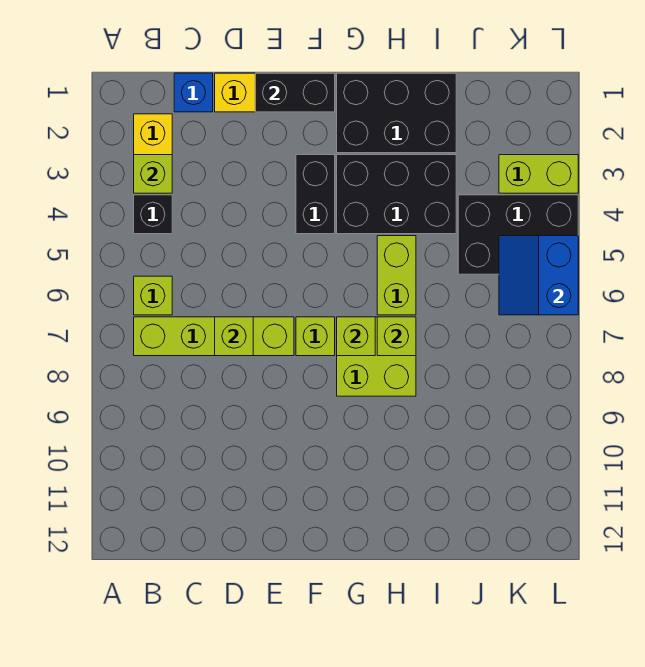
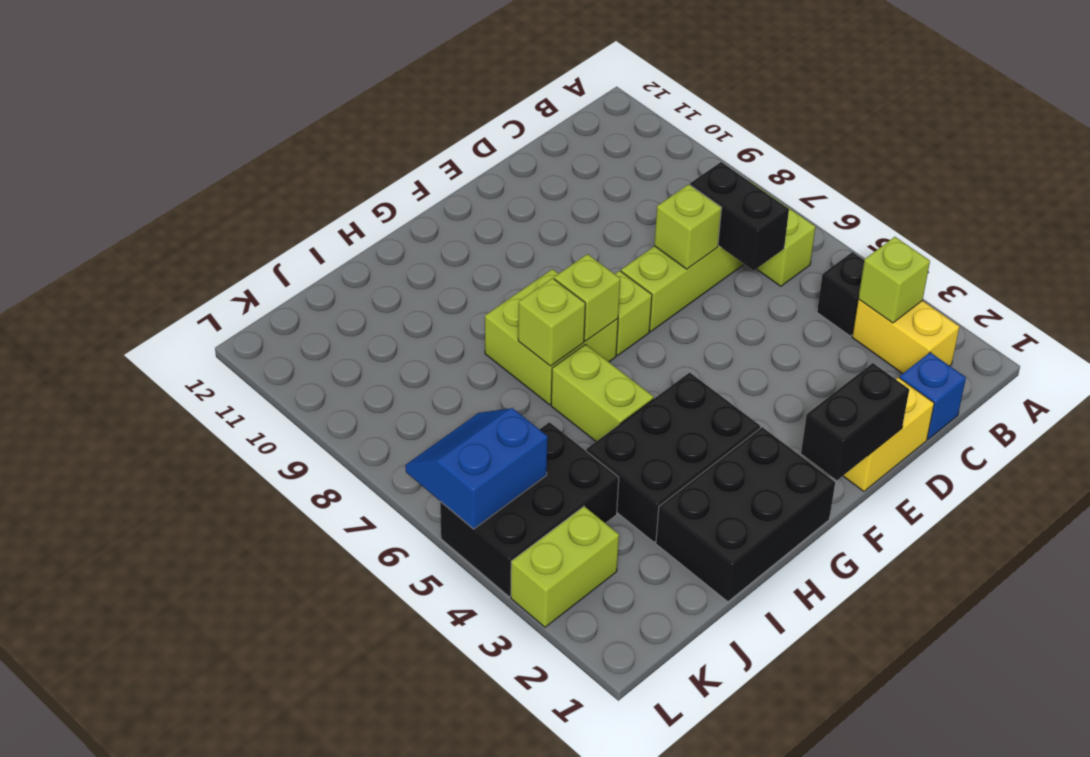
black 1x2 brick [296,155,335,234] -> black 1x2 brick moved to [690,162,789,270]
blue 2x2 slope [499,236,578,315] -> blue 2x2 slope turned to [405,408,548,529]

